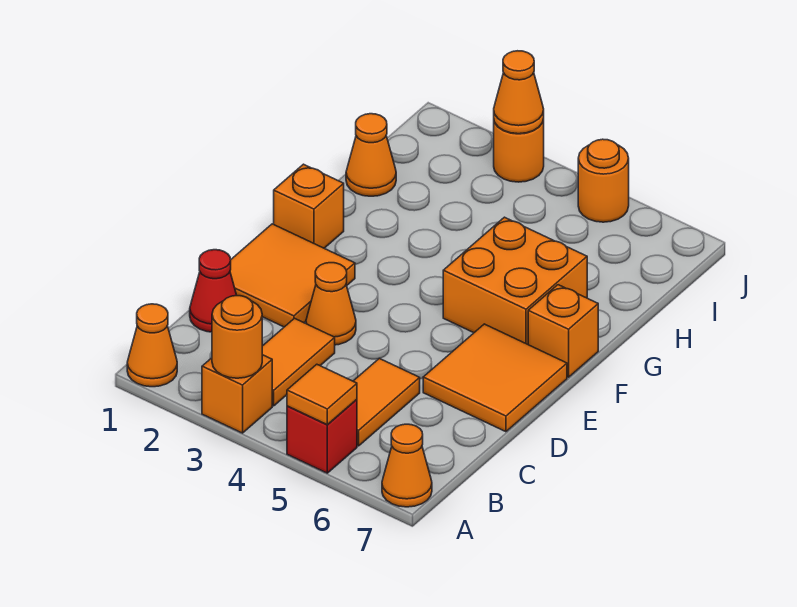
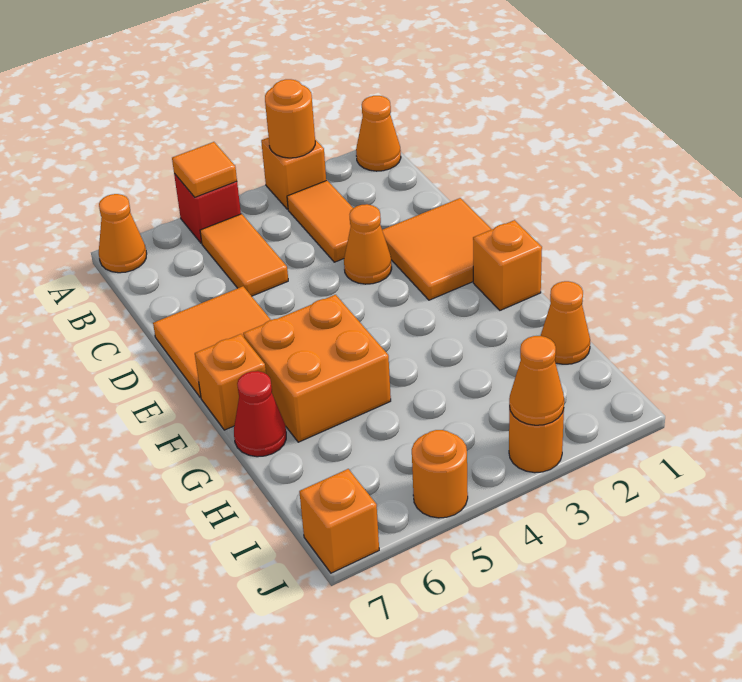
red 1x1 cone [190,250,237,332] -> red 1x1 cone moved to [234,371,286,457]
none -> orange 1x1 brick [299,469,379,573]

